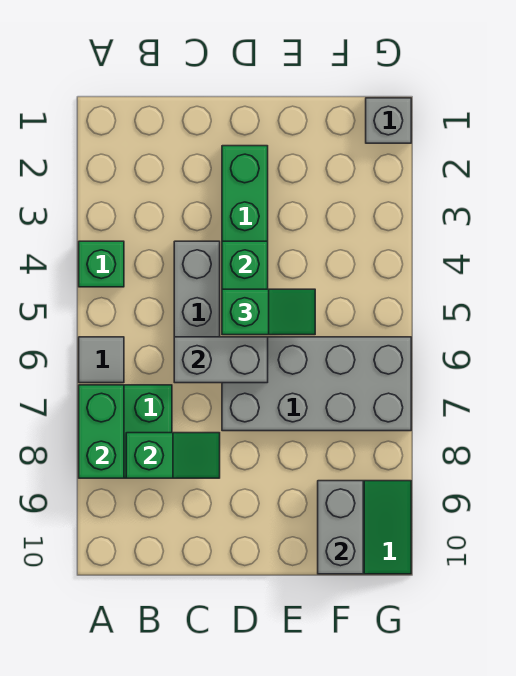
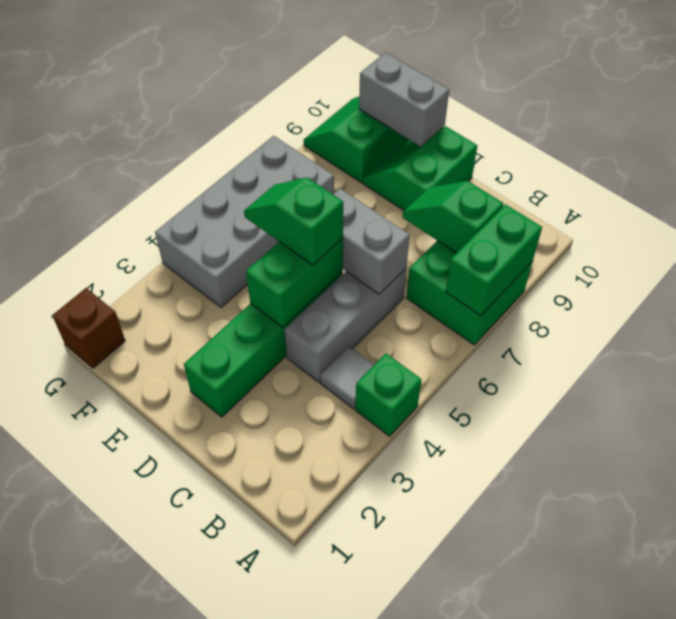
grey 1x1 tile [79,337,124,383] -> grey 1x1 tile moved to [320,347,374,409]
grey 2x4 brick [222,337,411,431] -> grey 2x4 brick turned to [155,136,334,308]
none -> green 2x2 slope [363,126,477,210]
grey 1x2 brick [318,481,363,574] -> grey 1x2 brick turned to [359,52,449,147]
grey 1x1 brick [366,98,411,143] -> brown 1x1 brick [52,288,125,368]

